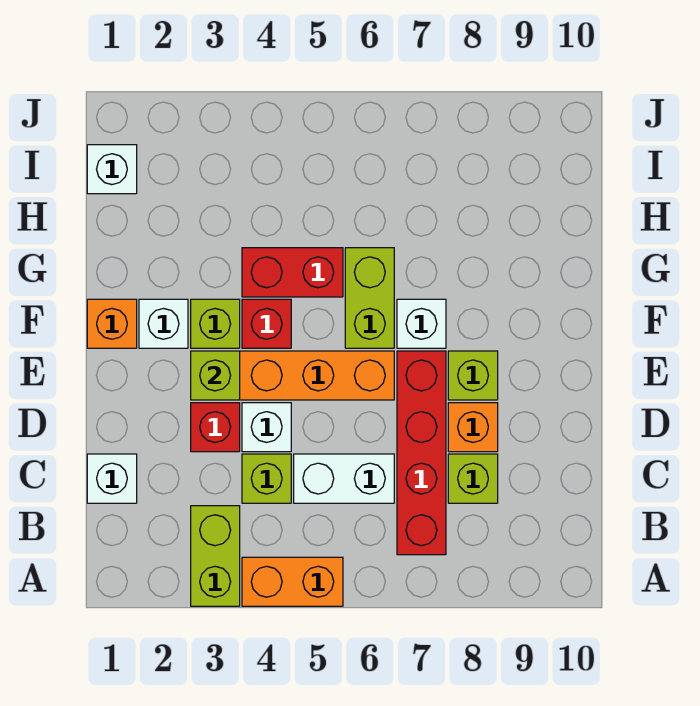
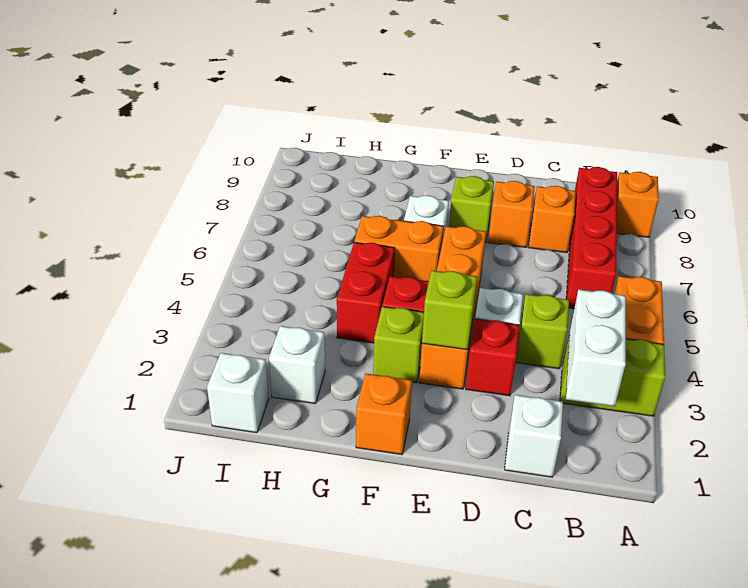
none -> orange 1x1 brick [617,172,659,237]
red 1x4 brick [397,351,446,555] -> red 1x4 brick turned to [566,167,617,309]
white 1x2 brick [294,454,394,503] -> white 1x2 brick moved to [566,289,626,407]
lime 1x1 brick [448,454,498,503] -> orange 1x1 brick [529,186,576,253]
white 1x1 brick [139,299,188,348] -> white 1x1 brick moved to [269,326,325,404]
lime 1x2 brick [345,248,394,348] -> orange 1x2 brick [354,216,444,281]

